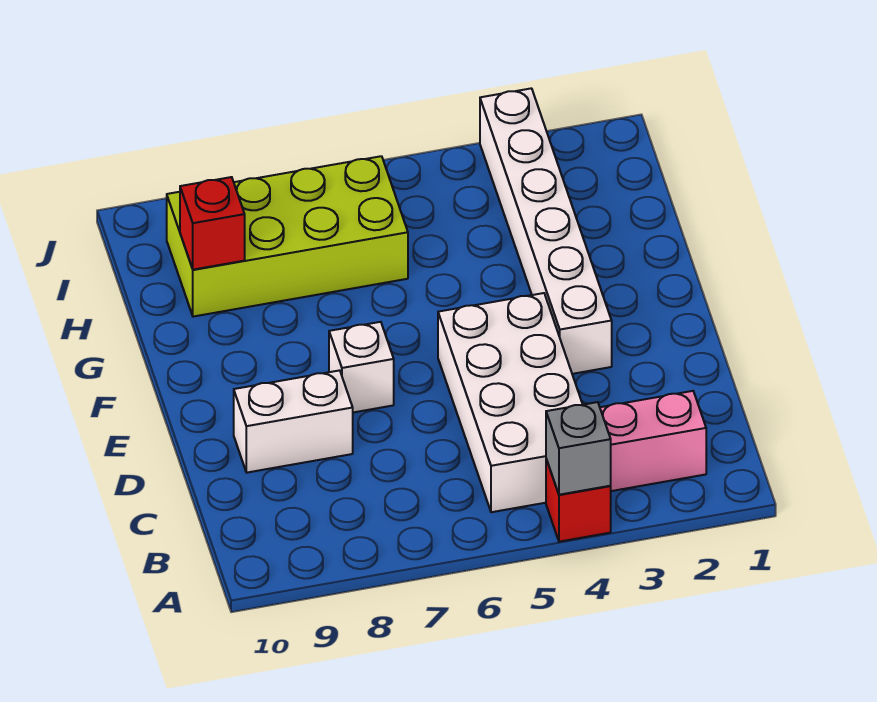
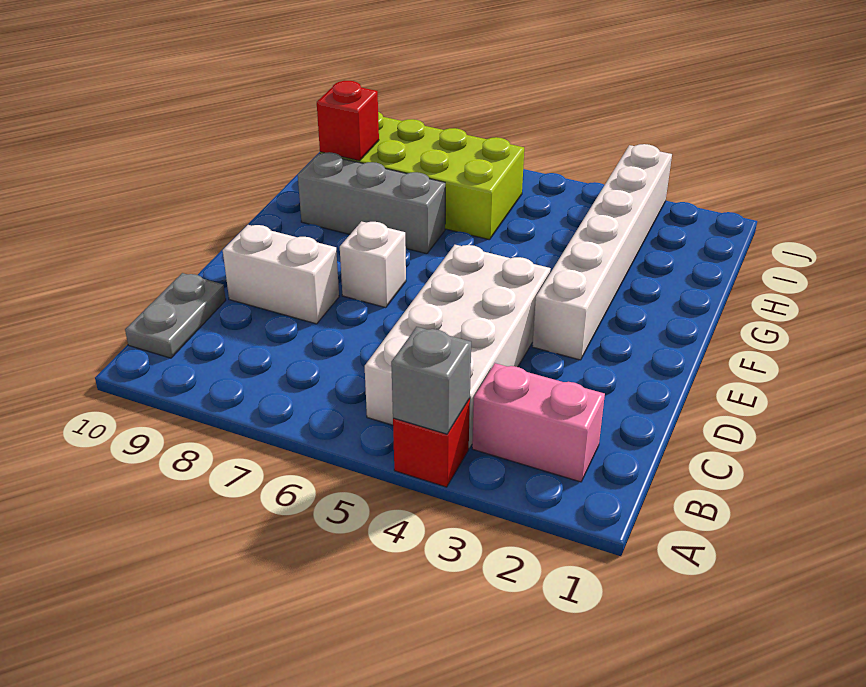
none -> grey 1x2 plate [125,273,226,358]
none -> grey 1x3 brick [298,152,445,254]

